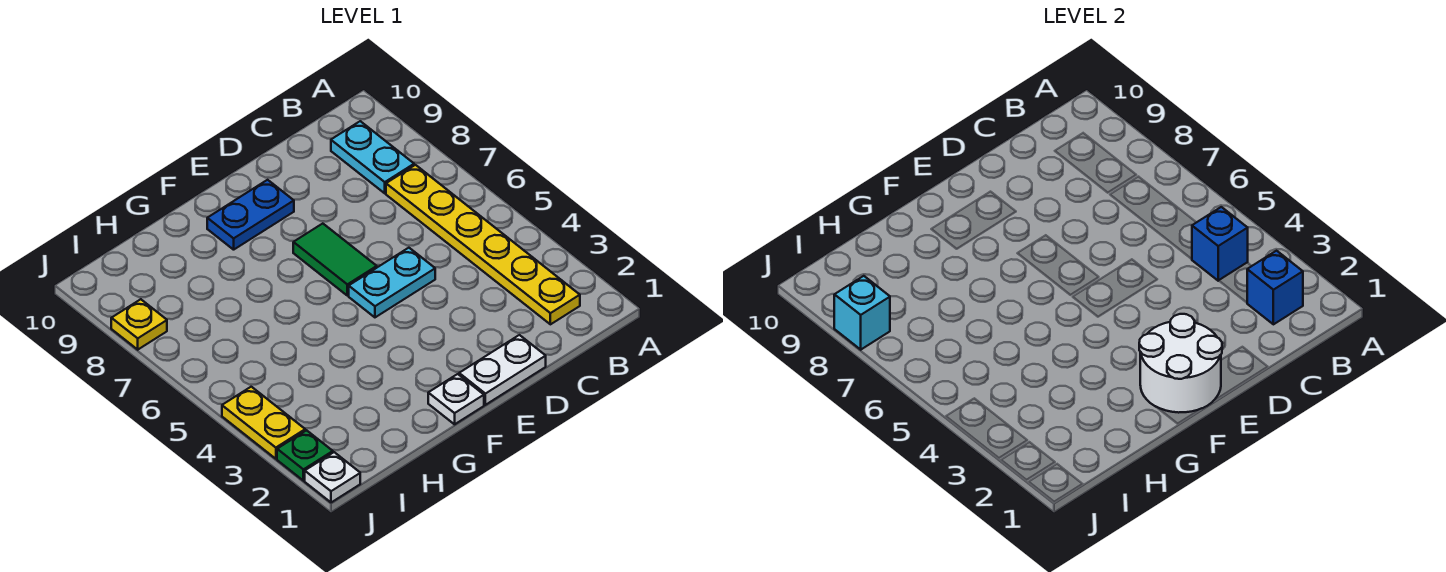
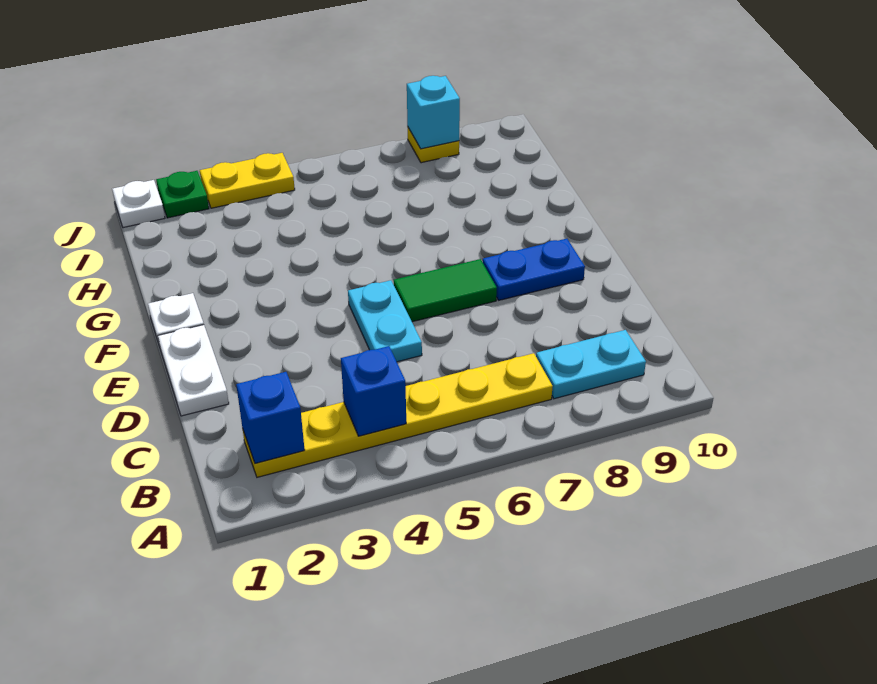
white 2x2 round brick [1139,314,1222,413] -> none
blue 1x2 plate [207,180,294,250] -> blue 1x2 plate turned to [483,239,585,300]

